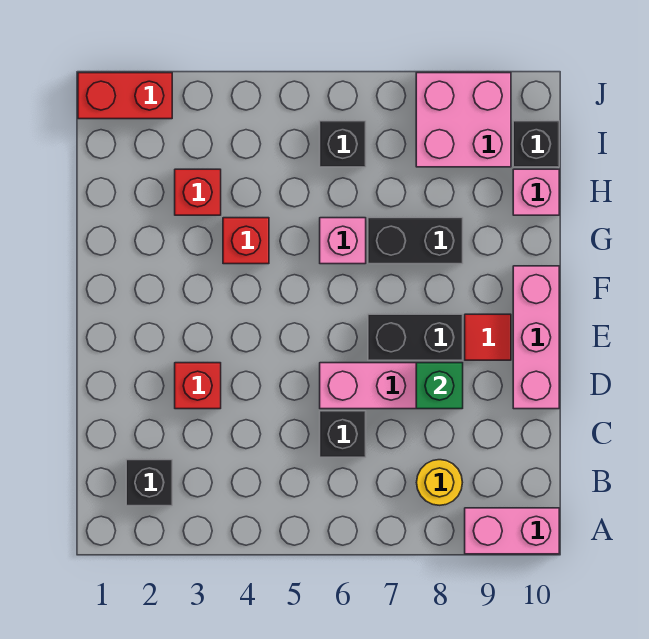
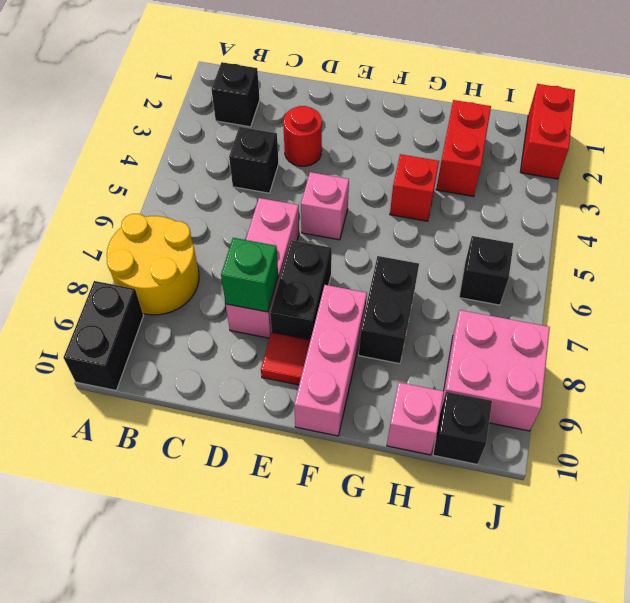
pink 1x2 brick [465,508,559,554] -> black 1x2 brick [63,281,143,390]
yellow 1x1 round brick [417,460,462,505] -> yellow 2x2 round brick [107,214,199,315]
black 1x1 brick [320,411,366,457] -> black 1x1 brick moved to [229,127,278,193]
red 1x1 brick [175,363,221,409] -> red 1x1 round brick [283,106,322,166]
pink 1x3 brick [513,266,559,409] -> pink 1x3 brick turned to [294,285,367,436]
pink 1x1 brick [320,218,366,264] -> pink 1x1 brick moved to [301,172,349,240]
red 1x1 brick [175,169,221,215] -> red 1x2 brick [436,100,491,196]

